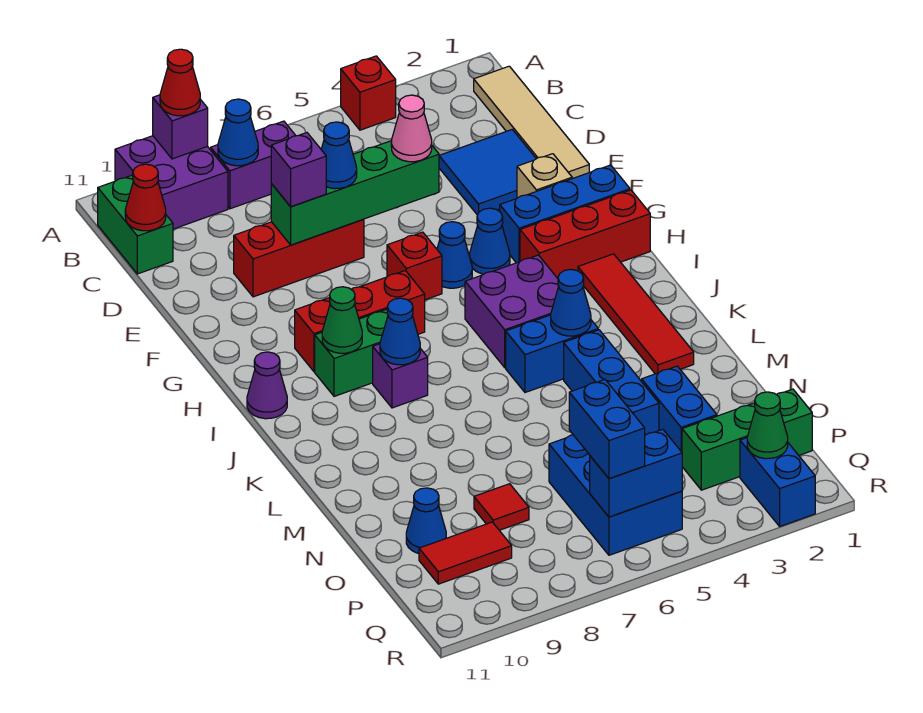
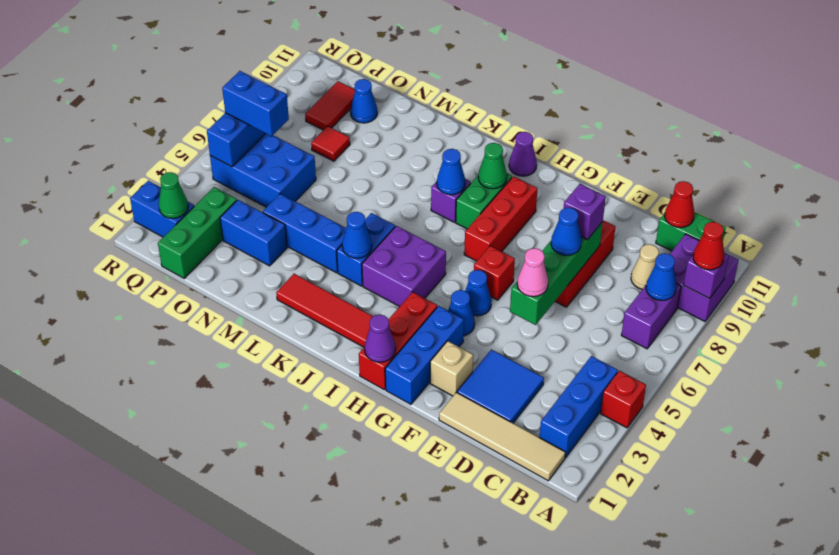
none -> blue 1x3 brick [540,356,618,458]
none -> tan 1x1 cone [631,244,659,289]
none -> purple 1x1 cone [365,315,396,362]

